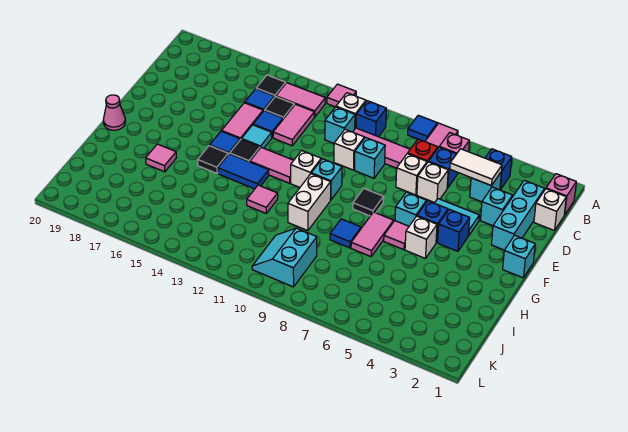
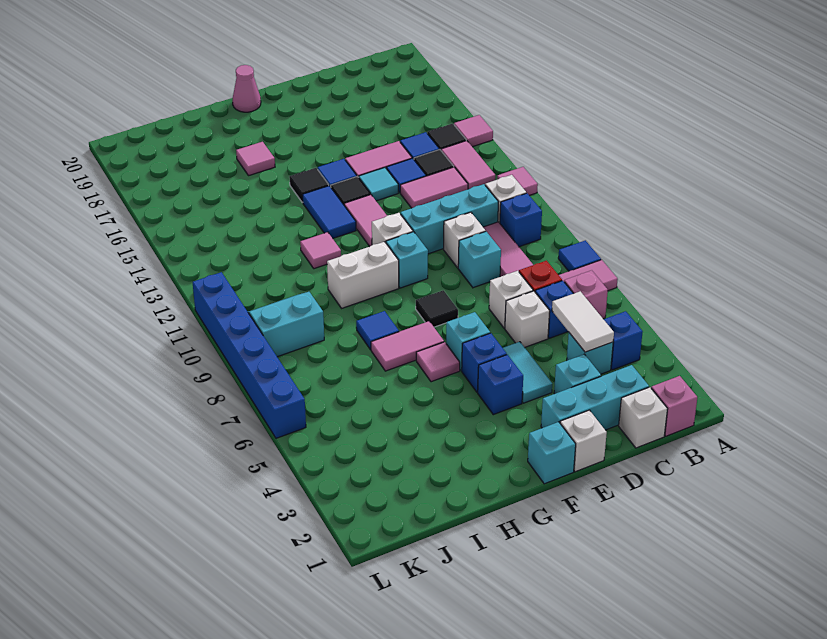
none -> pink 1x1 tile [454,115,493,147]
cyan 1x1 brick [325,107,355,143] -> cyan 1x3 brick [401,184,498,254]
white 1x1 brick [405,216,437,258] -> white 1x1 brick moved to [560,410,607,472]
none -> blue 1x6 brick [193,272,306,438]

